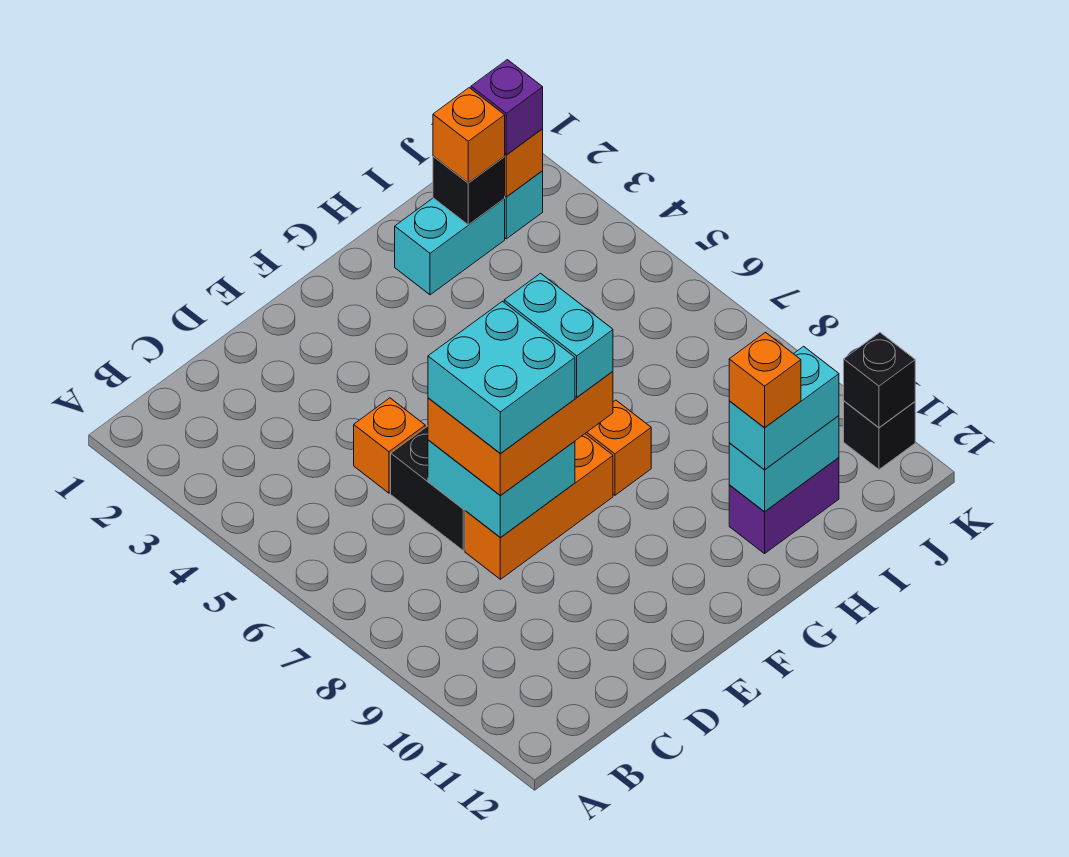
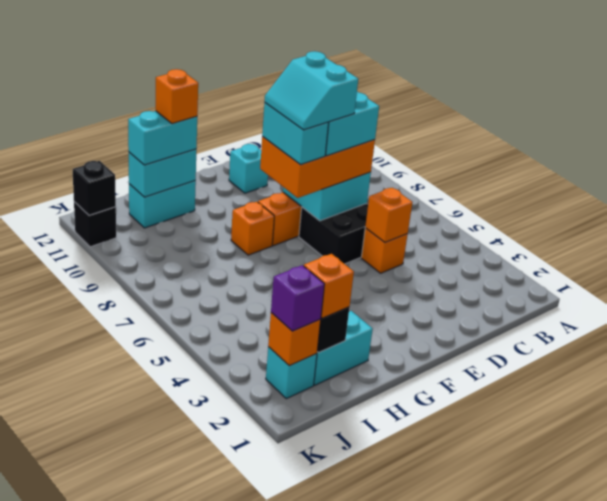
none -> orange 1x1 brick [365,188,412,242]
none -> cyan 2x2 slope [264,51,358,130]
none -> cyan 1x1 brick [229,144,268,193]
purple 1x2 brick [729,458,839,554] -> cyan 1x2 brick [129,181,196,228]

